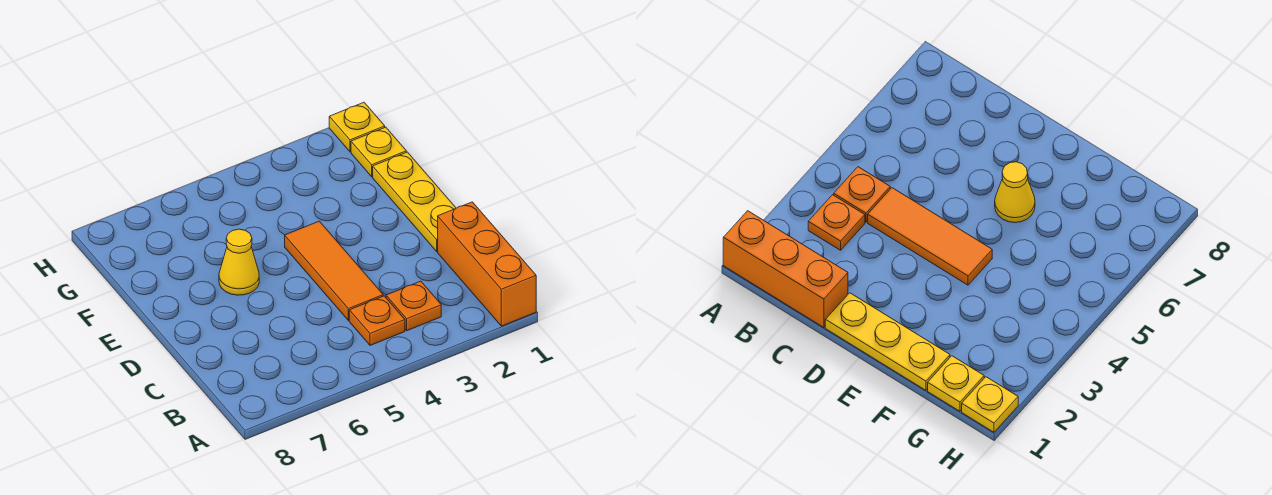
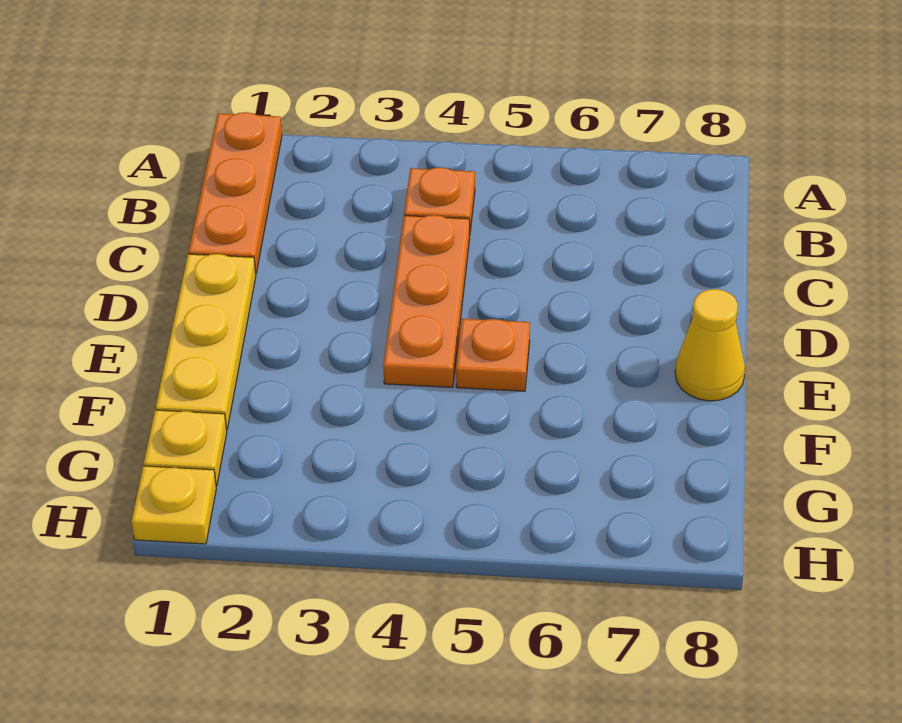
orange 1x3 brick [438,202,536,326] -> orange 1x3 plate [188,112,282,273]
orange 1x1 plate [386,281,441,331] -> orange 1x1 plate moved to [456,319,530,391]
orange 1x3 tile [285,221,383,321] -> orange 1x3 plate [383,215,470,388]
yellow 1x1 cone [219,229,259,295] -> yellow 1x1 cone moved to [675,289,745,401]

